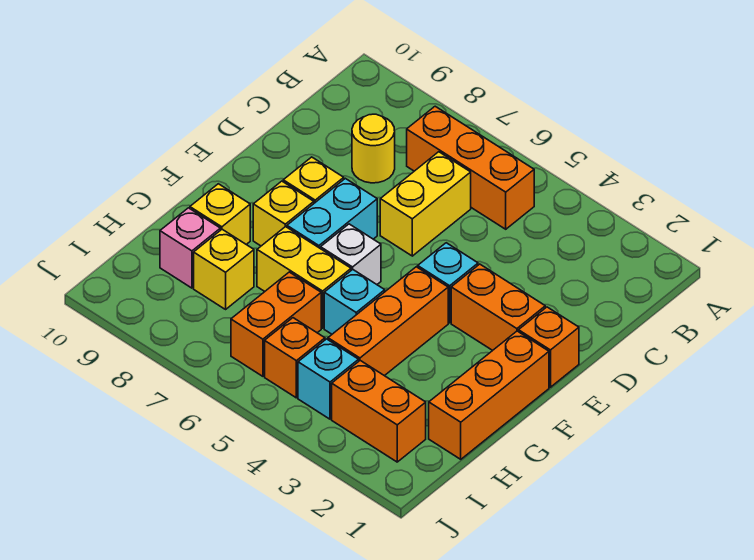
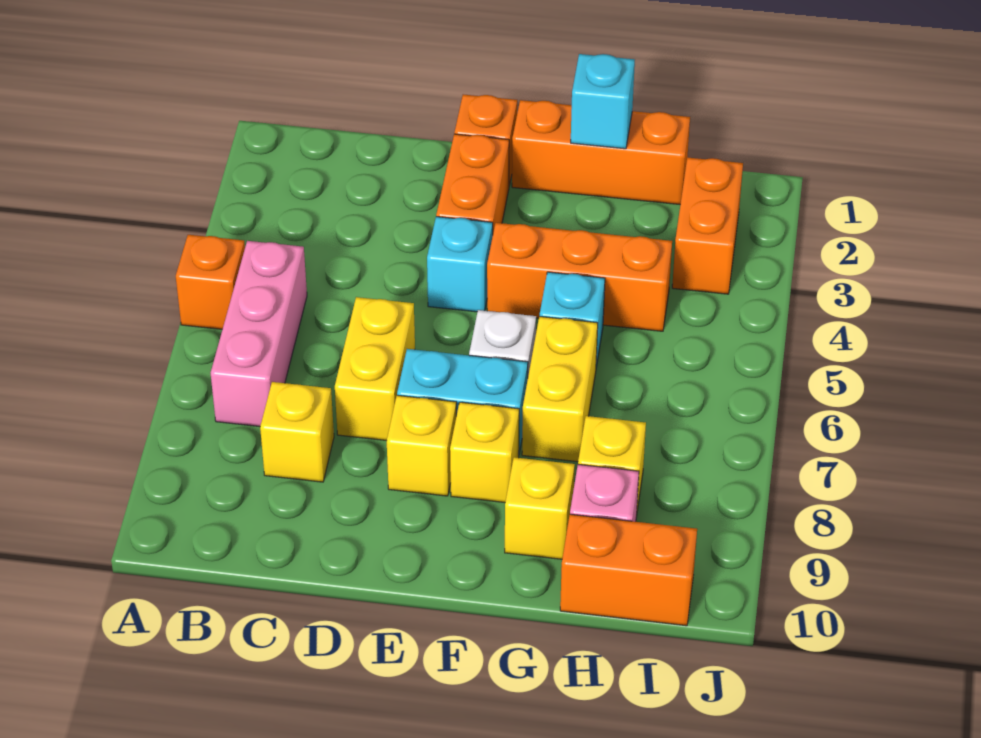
orange 1x3 brick [407,106,534,229] -> pink 1x3 brick [211,241,307,427]
yellow 1x2 brick [380,152,471,256] -> yellow 1x2 brick turned to [335,297,415,441]
yellow 1x1 round brick [352,114,395,183] -> yellow 1x1 brick [260,382,334,482]
orange 1x2 brick [231,272,321,376] -> orange 1x2 brick moved to [560,514,697,626]
cyan 1x1 brick [298,339,359,419] -> cyan 1x1 brick moved to [571,54,635,149]
orange 1x1 brick [265,318,325,398] -> orange 1x1 brick moved to [176,235,245,329]

